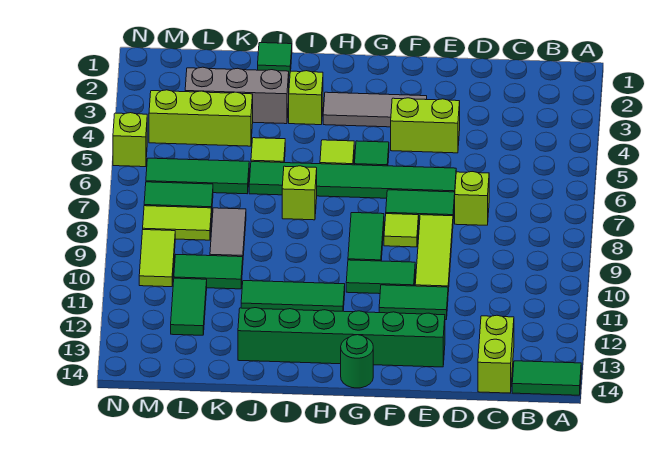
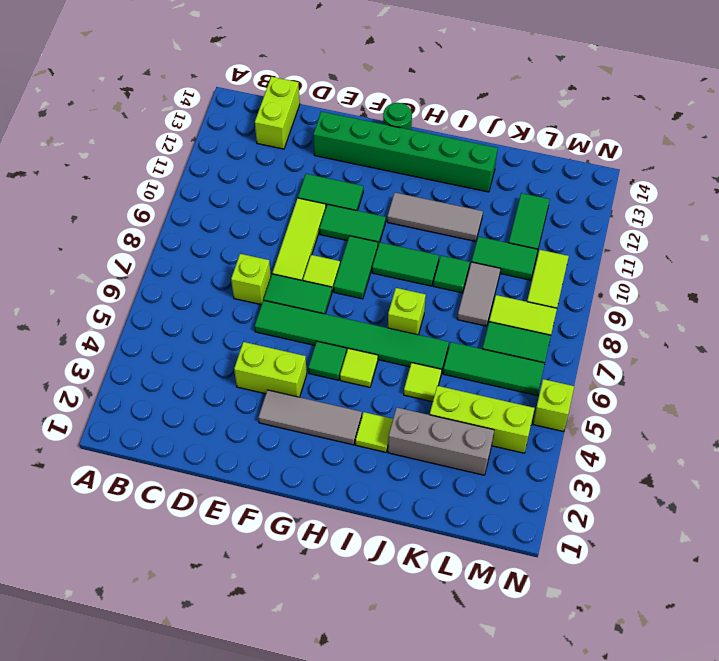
green 1x2 tile [512,361,581,395] -> green 1x2 tile moved to [372,242,439,286]
green 1x3 tile [241,281,345,311] -> grey 1x3 tile [387,193,483,241]
lime 1x1 brick [289,71,323,125] -> lime 1x1 tile [355,412,393,452]
green 1x1 tile [258,43,292,76] -> green 1x1 tile moved to [433,256,470,293]

